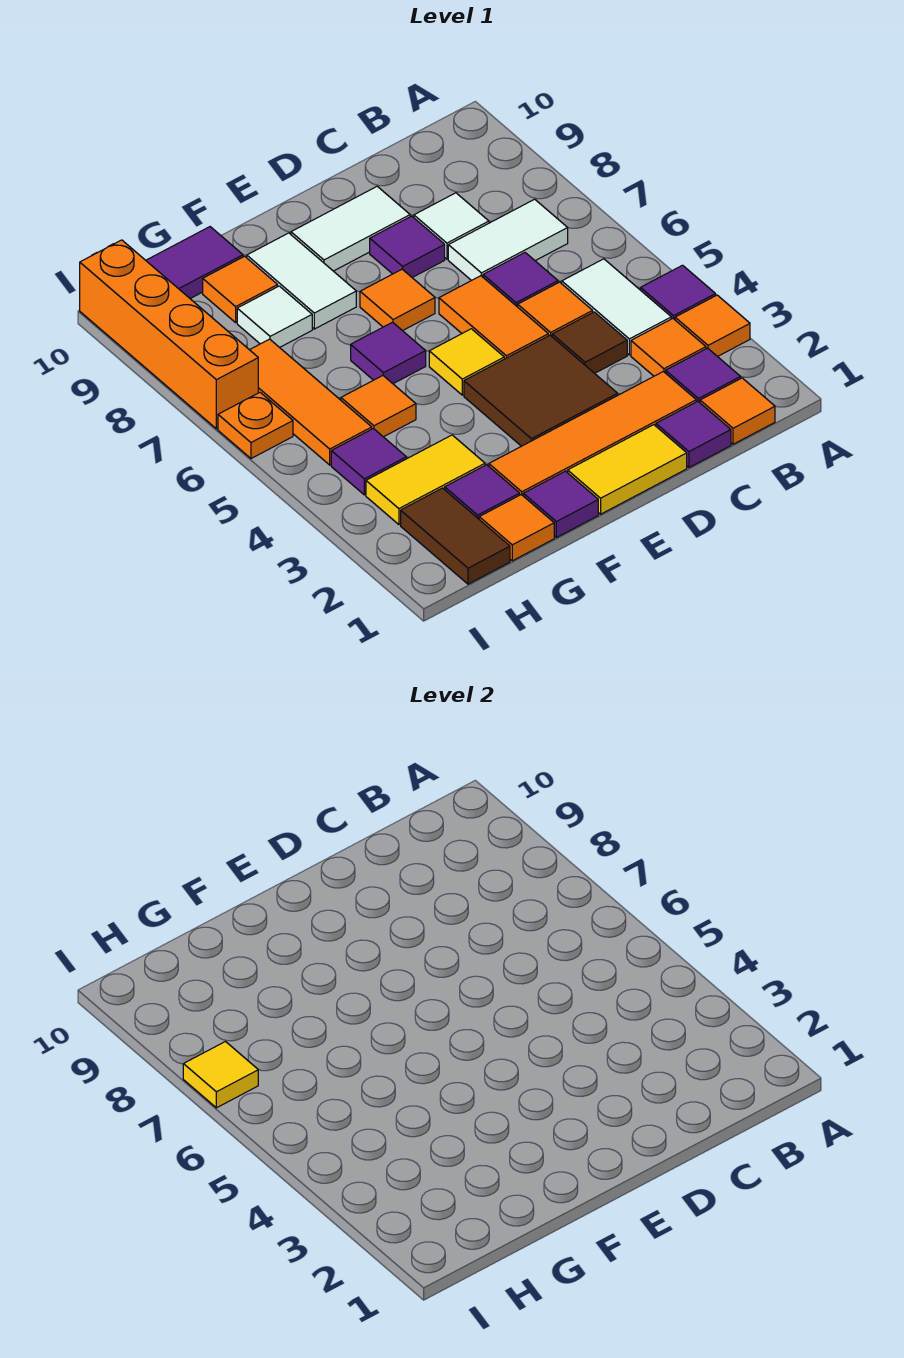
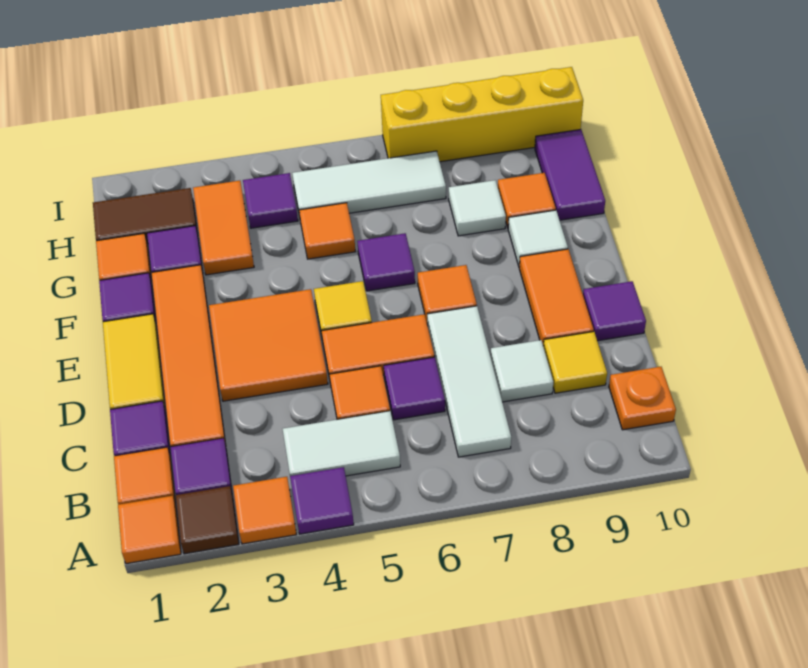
orange 1x1 tile [631,319,706,376] -> orange 1x1 tile moved to [118,496,181,564]
white 1x2 tile [448,199,568,281] -> white 1x3 tile [427,306,511,457]
brown 1x1 tile [552,312,627,373] -> brown 1x1 tile moved to [176,486,239,554]
brown 2x2 tile [464,335,618,446] -> orange 2x2 tile [209,289,328,401]
purple 1x1 tile [370,216,445,277] -> purple 1x1 tile moved to [583,281,646,341]
white 1x2 tile [291,186,410,271] -> orange 1x2 tile [519,249,594,346]
white 1x2 tile [247,233,356,329] -> white 1x1 tile [508,210,568,267]
yellow 1x2 tile [366,435,485,525] -> orange 1x2 tile [193,181,254,275]
orange 1x3 tile [250,339,372,465] -> white 1x3 tile [292,151,446,216]
orange 1x1 plate [218,392,293,459] -> orange 1x1 plate moved to [609,367,676,430]
orange 1x4 brick [80,240,258,429] -> yellow 1x4 brick [381,67,583,162]
yellow 1x1 tile [183,1042,258,1108] -> yellow 1x1 tile moved to [543,332,607,393]

